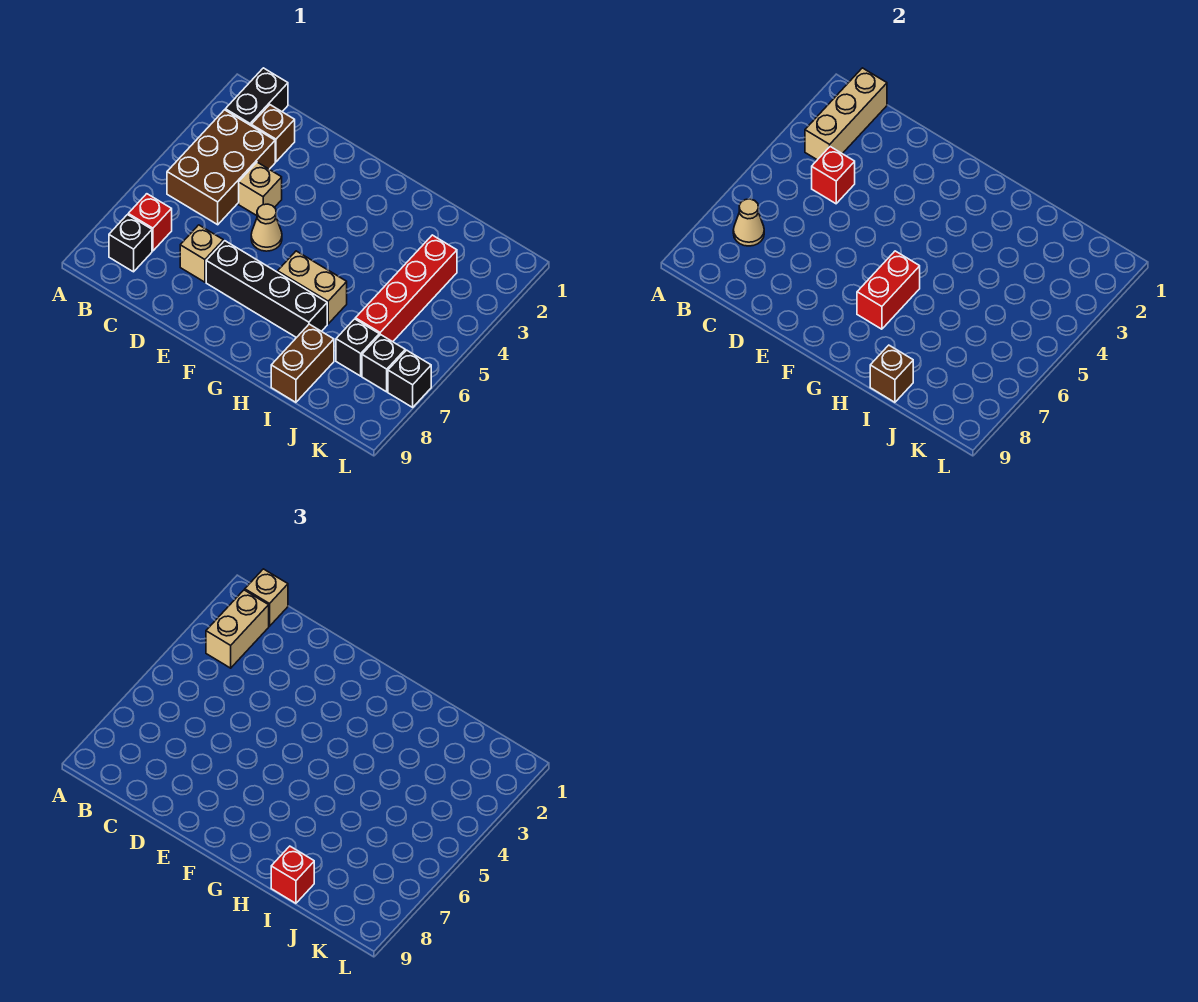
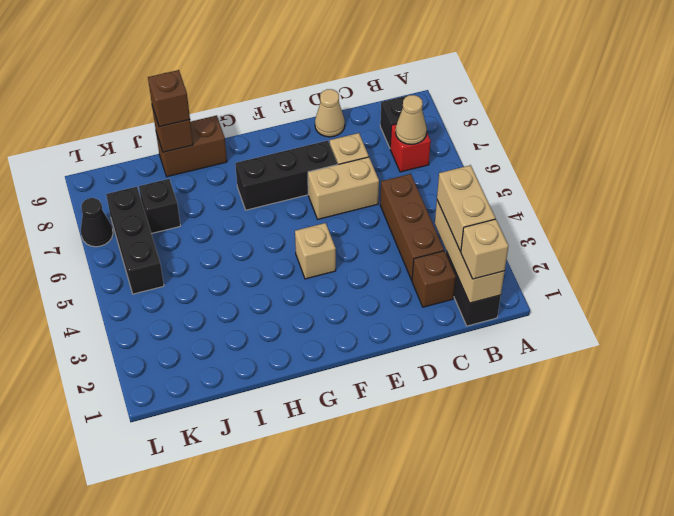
brown 2x3 brick [167,110,275,225] -> brown 1x3 brick [380,174,444,280]
red 1x1 brick [812,147,855,204] -> none
tan 1x1 brick [239,162,282,216] -> tan 1x1 brick moved to [295,223,336,279]
tan 1x1 cone [251,204,282,251] -> tan 1x1 cone moved to [315,89,345,137]
black 1x4 brick [206,241,327,338] -> black 1x3 brick [235,141,337,210]
tan 1x2 brick [278,251,347,324] -> tan 1x2 brick moved to [308,157,379,219]
red 1x2 brick [857,251,920,329] -> none
brown 1x2 brick [271,324,334,402] -> brown 1x2 brick turned to [156,115,227,177]
red 1x1 brick [271,846,314,903] -> brown 1x1 brick [148,70,190,127]
red 1x4 brick [355,235,457,342] -> none
black 1x1 brick [362,334,405,392] -> black 1x3 brick [106,187,164,294]
black 1x1 brick [388,350,431,407] -> black 1x1 cone [81,198,113,247]

